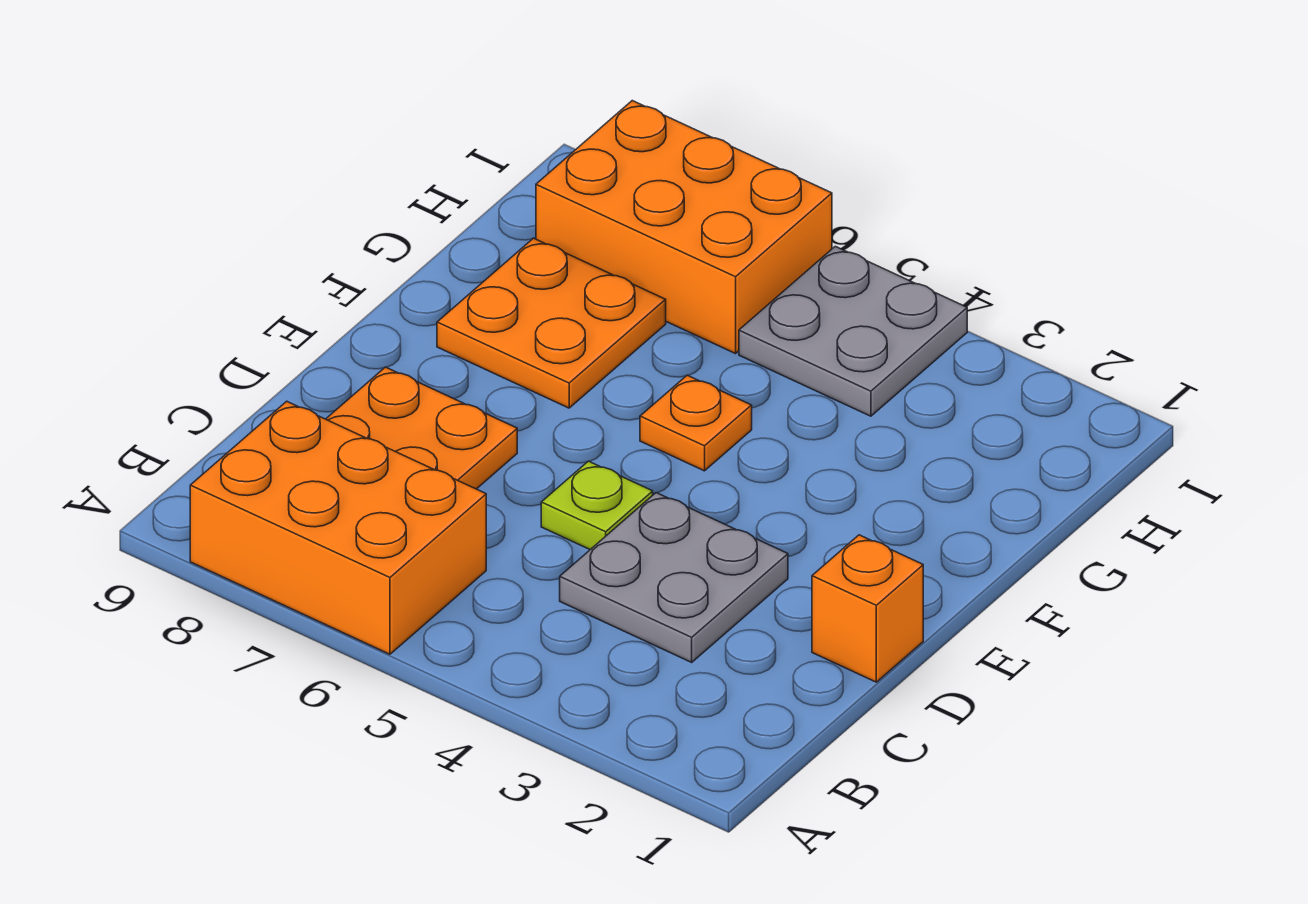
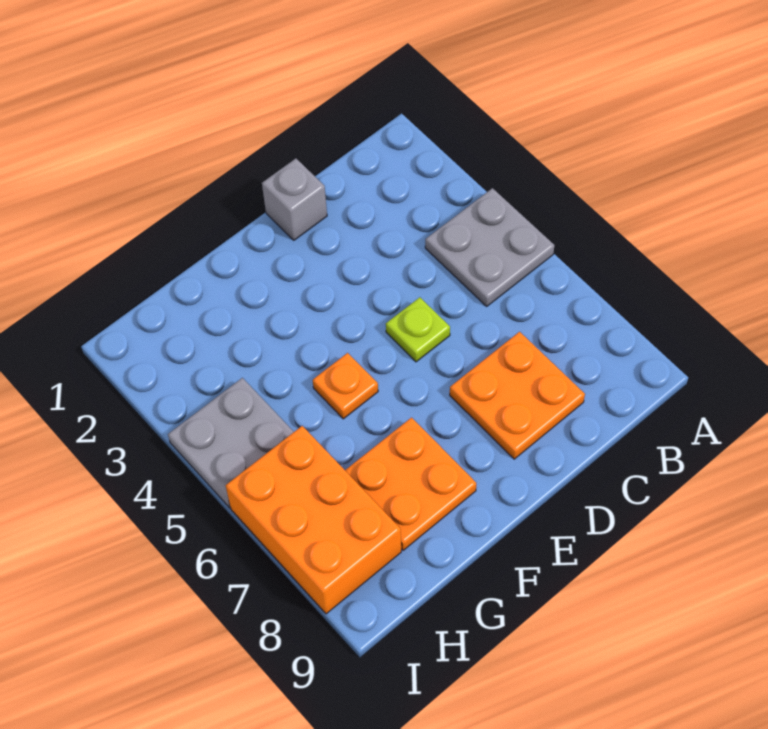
orange 2x3 brick [190,401,486,654] -> none
grey 2x2 plate [560,493,788,662] -> grey 2x2 plate moved to [425,188,554,306]
orange 1x1 brick [812,535,923,682] -> grey 1x1 brick [262,159,327,240]

